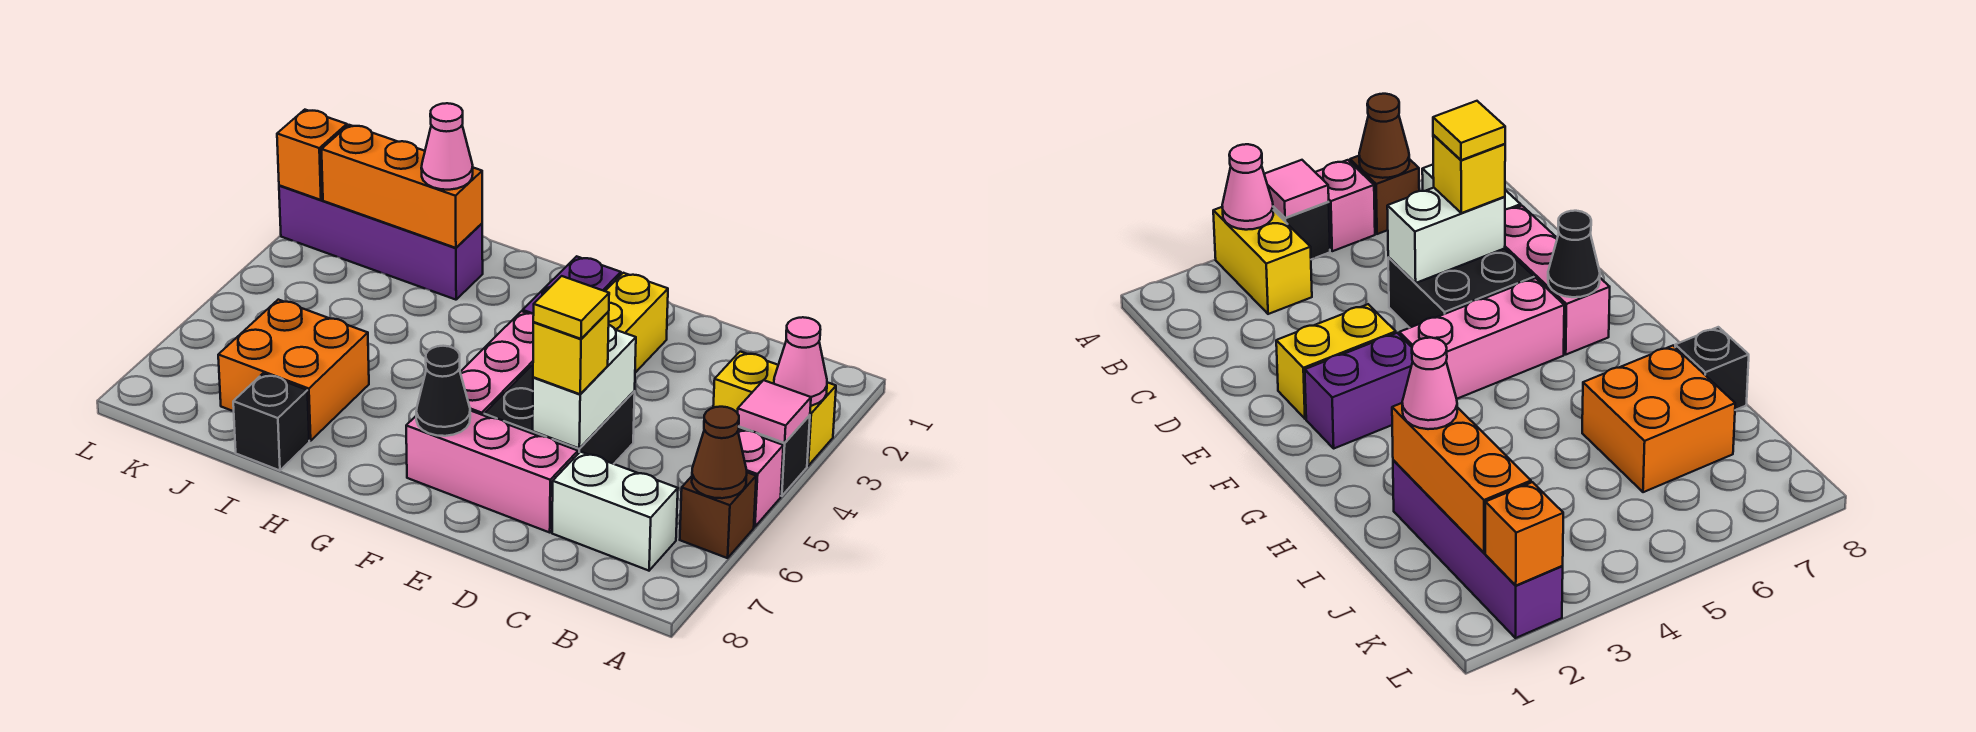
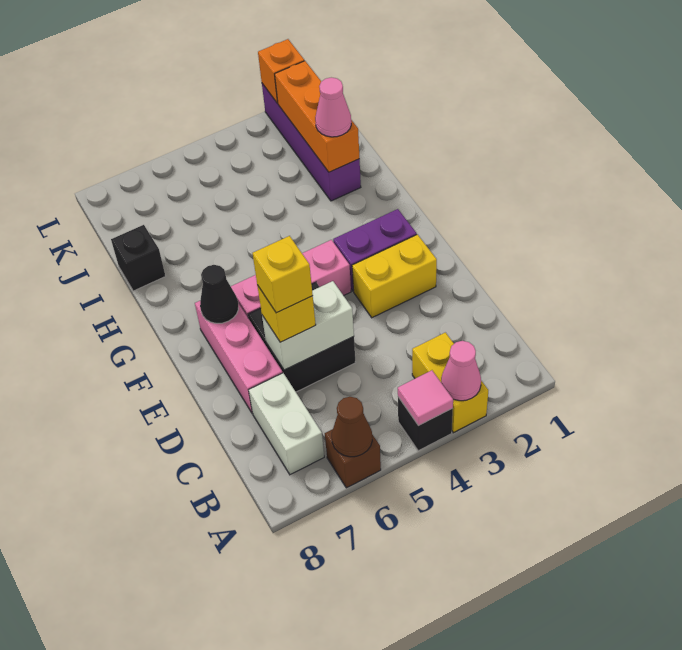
pink 1x1 brick [738,429,783,527] -> none
yellow 1x1 tile [533,276,609,339] -> yellow 1x1 brick [253,236,313,313]
orange 2x2 brick [218,300,369,441] -> none

